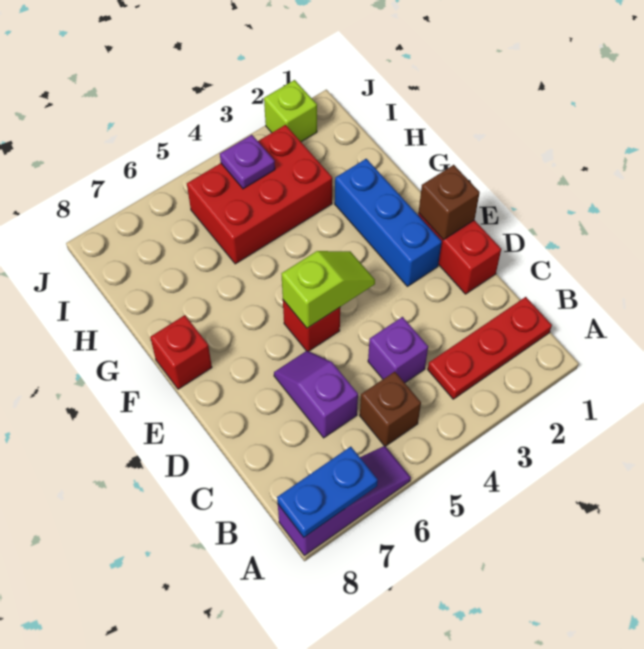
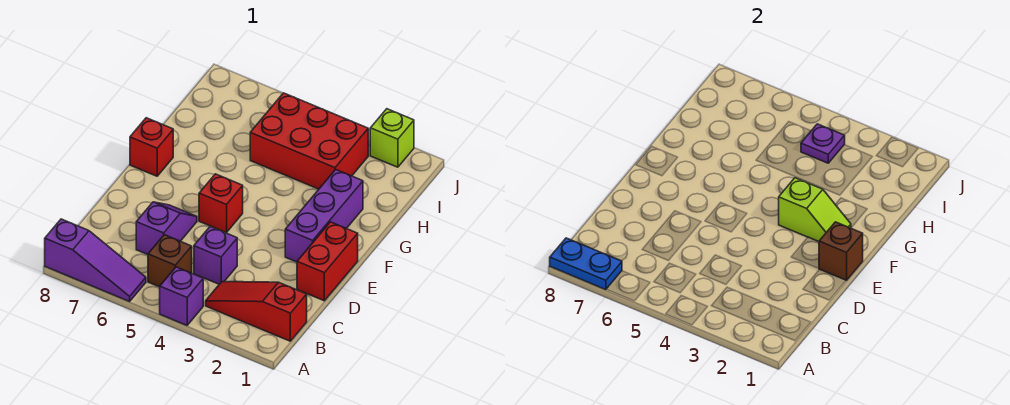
none -> purple 1x1 brick [160,267,203,325]
red 1x3 plate [428,297,552,399] -> red 1x3 slope [206,282,307,341]
blue 1x3 brick [335,159,442,286] -> purple 1x3 brick [285,170,363,262]
lime 1x2 slope [282,251,375,328] -> lime 1x2 slope moved to [779,178,851,241]

